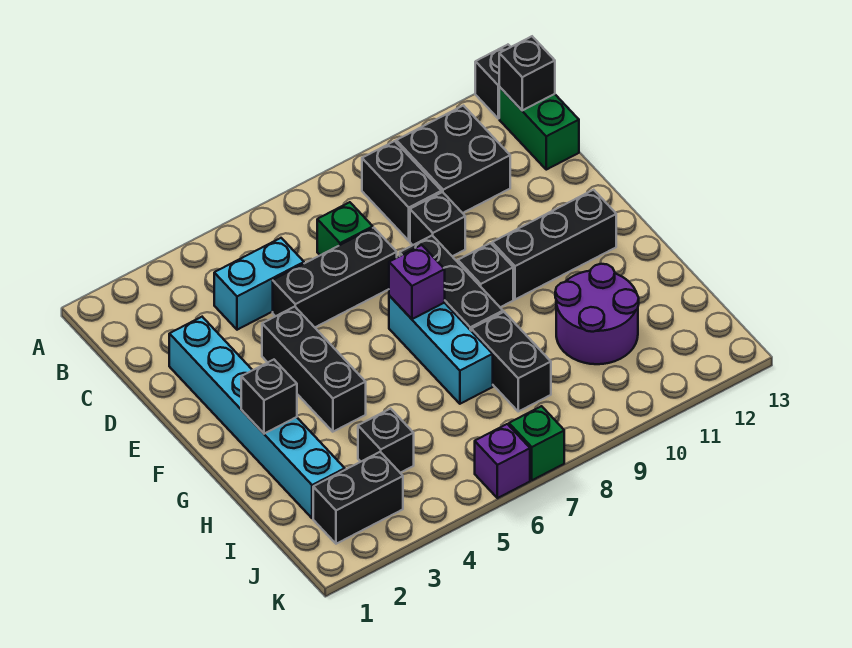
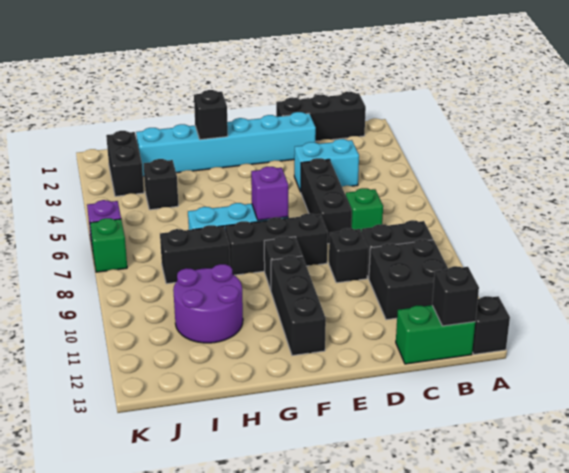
cyan 1x2 brick [214,238,304,330] -> cyan 1x2 brick turned to [294,139,359,192]
black 1x3 brick [262,307,366,432] -> black 1x3 brick moved to [276,92,366,141]

